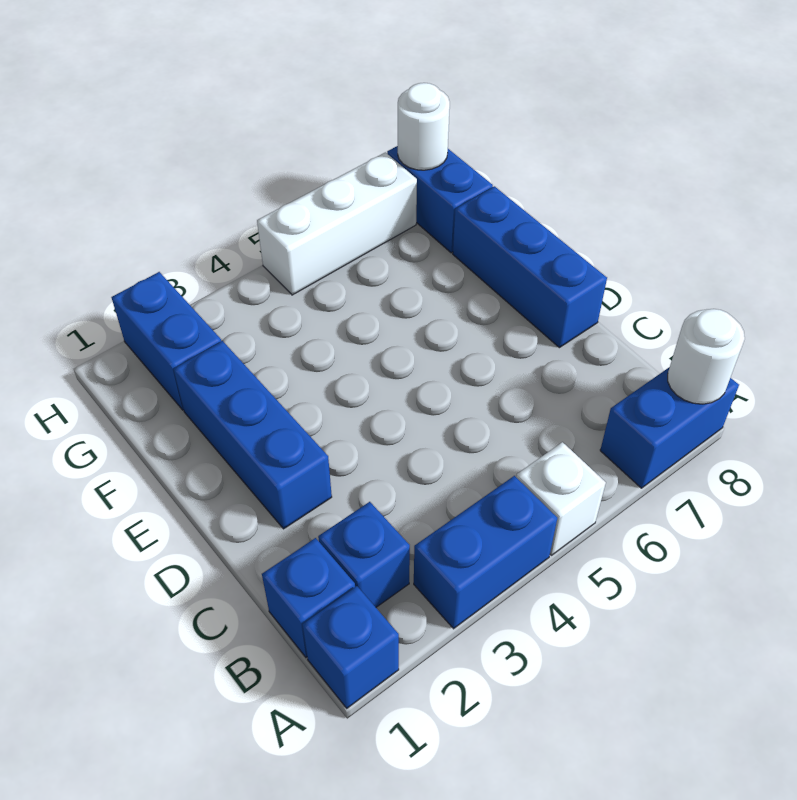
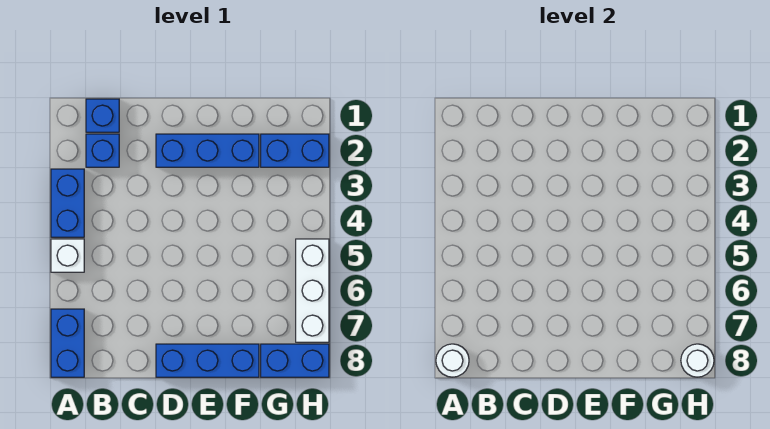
blue 1x1 brick [303,586,399,708] -> none

